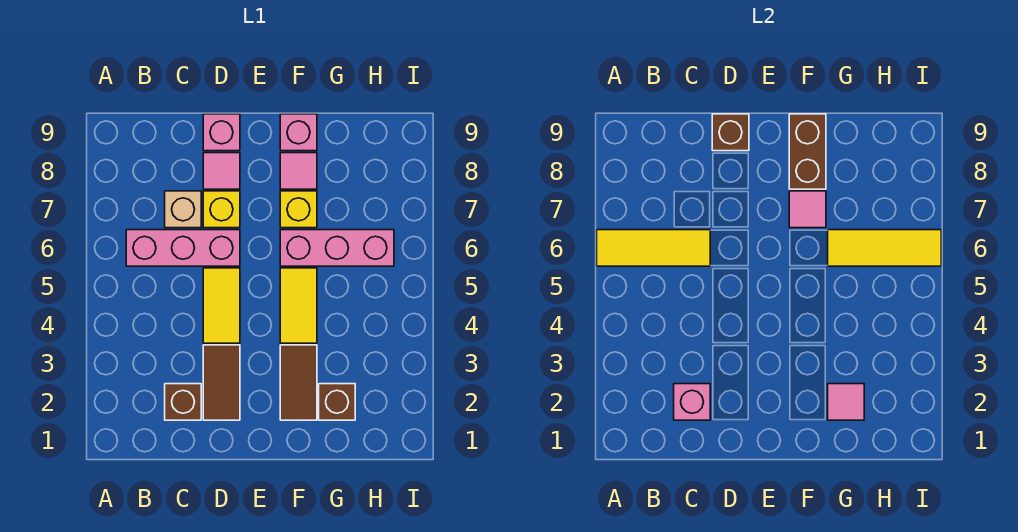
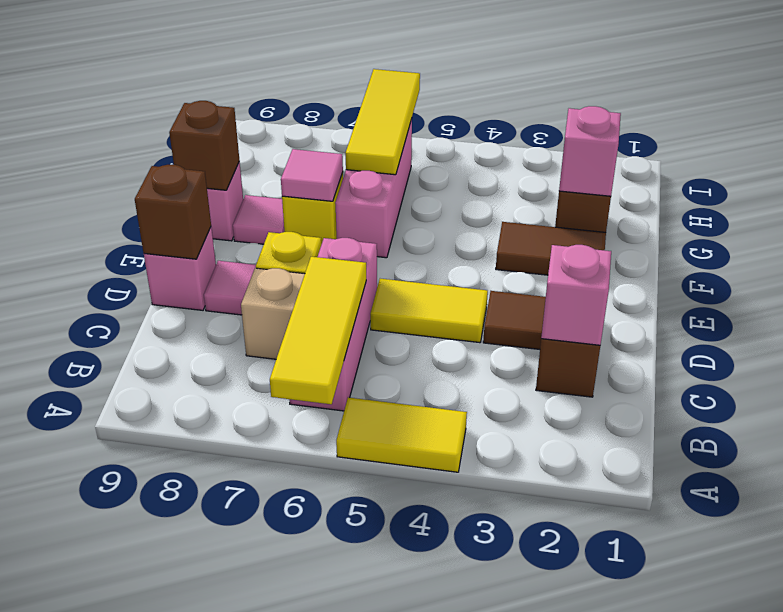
yellow 1x2 tile [280,268,317,343] -> yellow 1x2 tile moved to [336,397,467,472]
brown 1x2 brick [789,114,826,189] -> brown 1x1 brick [169,101,239,190]
pink 1x1 tile [828,384,864,420] -> pink 1x1 brick [559,106,621,196]

